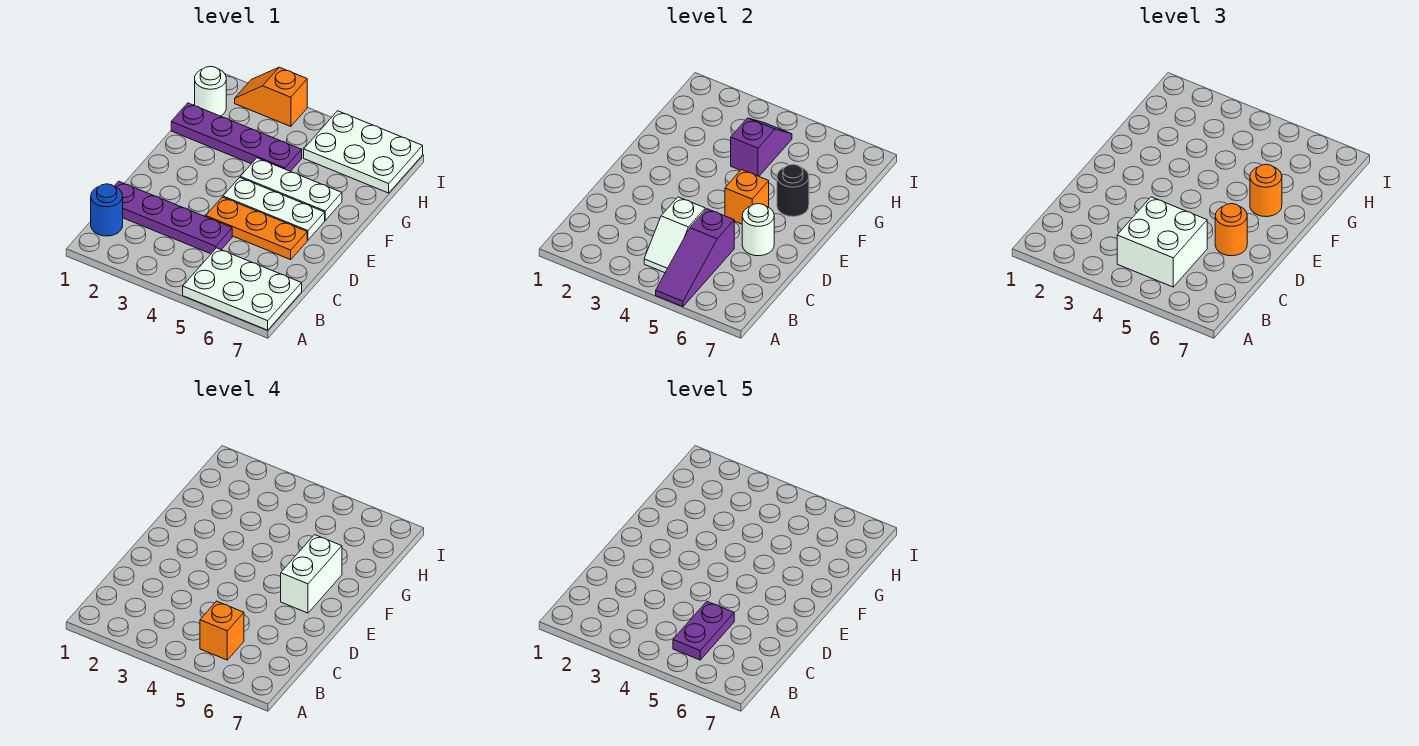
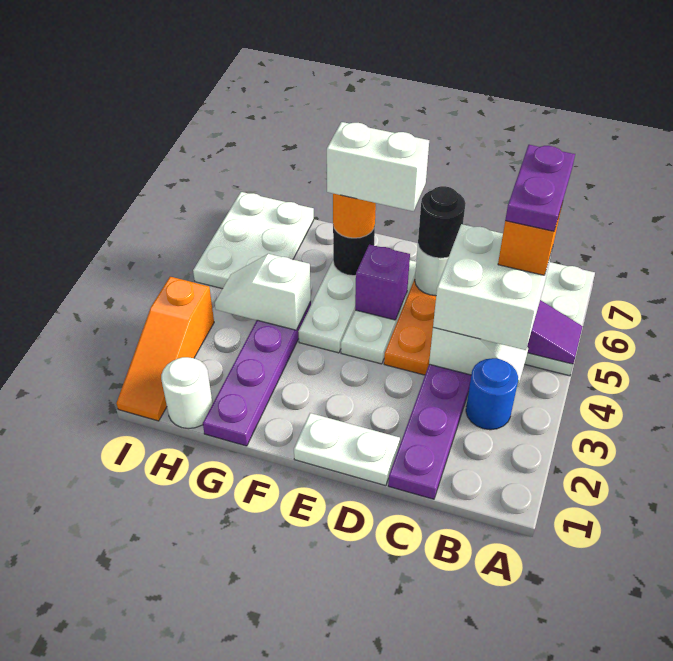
blue 1x1 round brick [91,184,123,236] -> blue 1x1 round brick moved to [466,358,518,430]
purple 1x2 plate [673,602,734,660] -> purple 1x2 plate turned to [505,145,575,231]
none -> white 1x2 plate [294,413,400,486]
orange 1x1 round brick [1215,204,1247,256] -> black 1x1 round brick [418,186,466,258]
orange 1x1 brick [725,170,769,224] -> purple 1x1 brick [355,244,410,320]
purple 1x2 slope [731,118,792,176] -> white 1x2 slope [215,254,311,330]
orange 1x2 slope [235,67,307,126] -> orange 1x3 slope [117,277,214,421]

